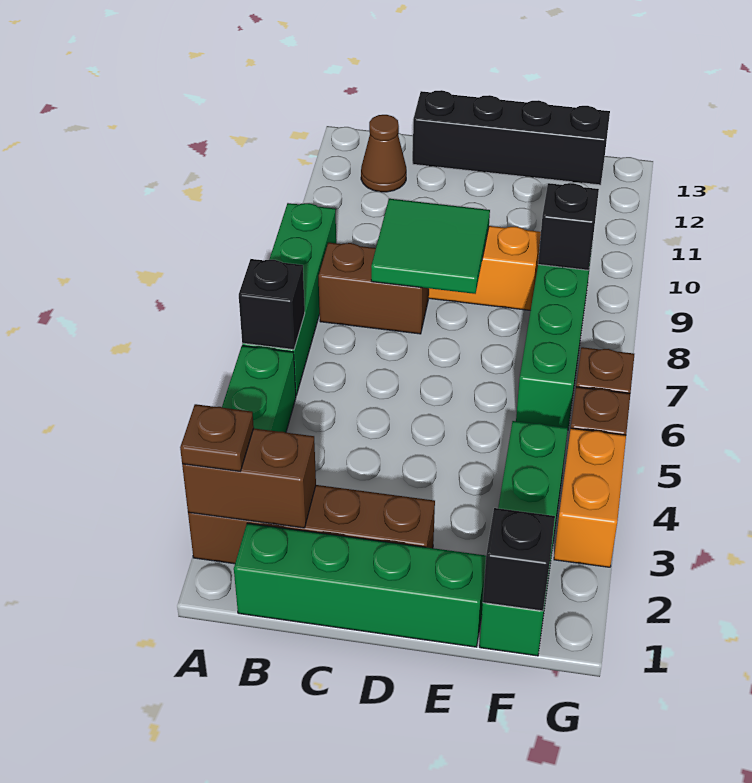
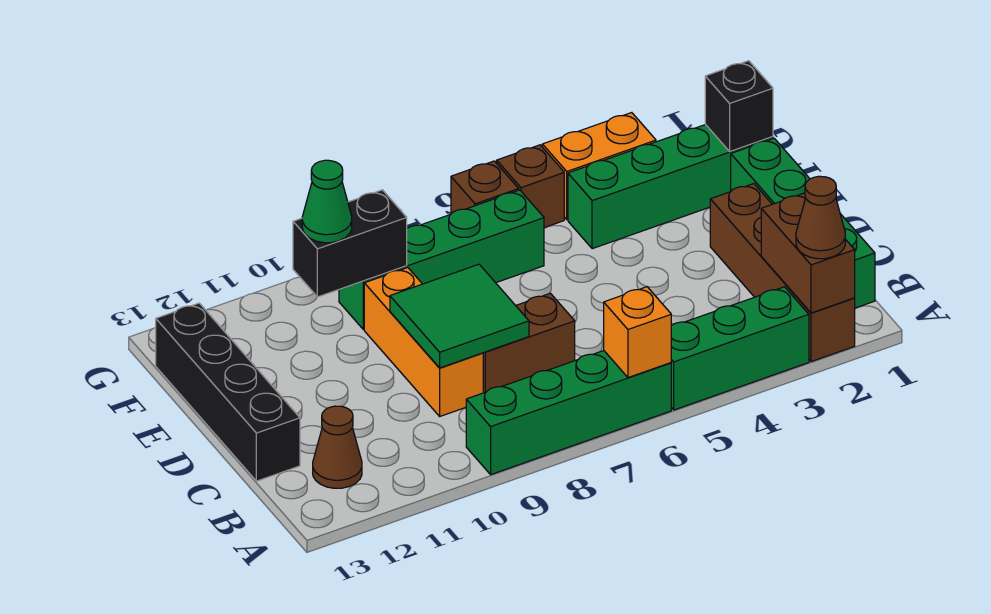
brown 1x1 plate [180,404,254,471] -> brown 1x1 cone [796,176,845,259]
black 1x1 brick [239,259,305,350] -> orange 1x1 brick [604,287,671,378]
brown 1x2 brick [319,243,429,334] -> brown 1x2 brick turned to [483,293,575,393]
black 1x1 brick [538,183,599,270] -> black 1x2 brick [293,190,407,297]
none -> green 1x1 cone [302,160,352,243]

